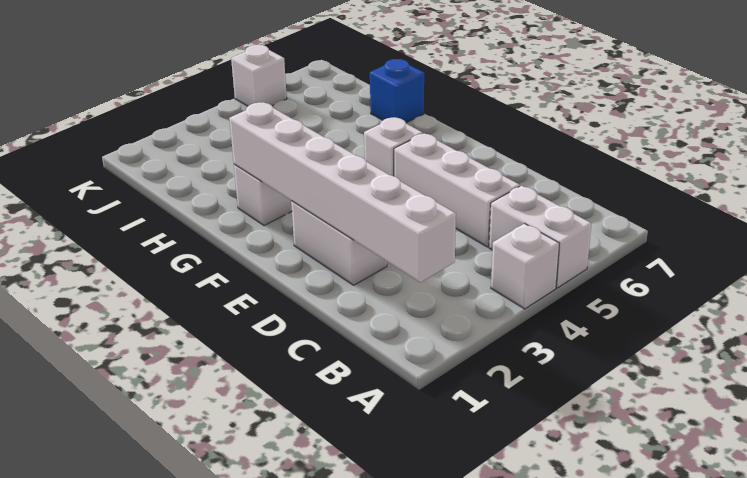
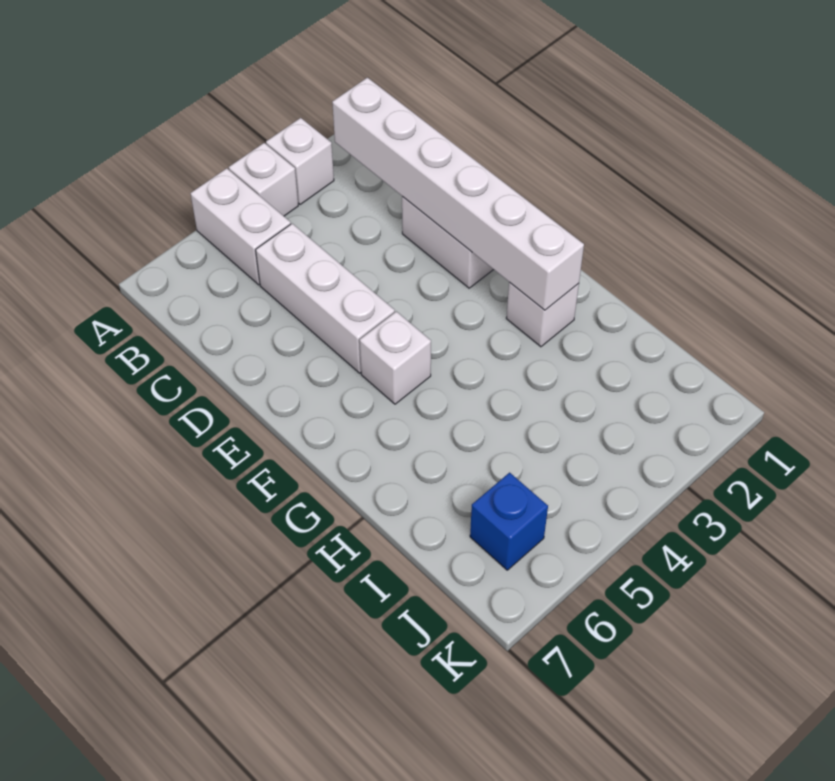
blue 1x1 brick [370,59,424,123] -> blue 1x1 brick moved to [470,473,548,570]
white 1x1 brick [231,45,287,106] -> white 1x1 brick moved to [266,118,334,205]

